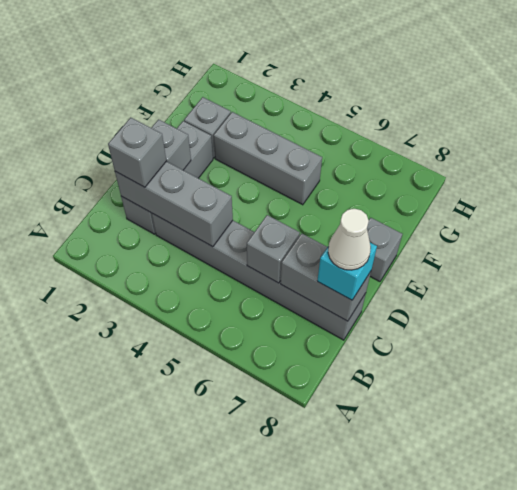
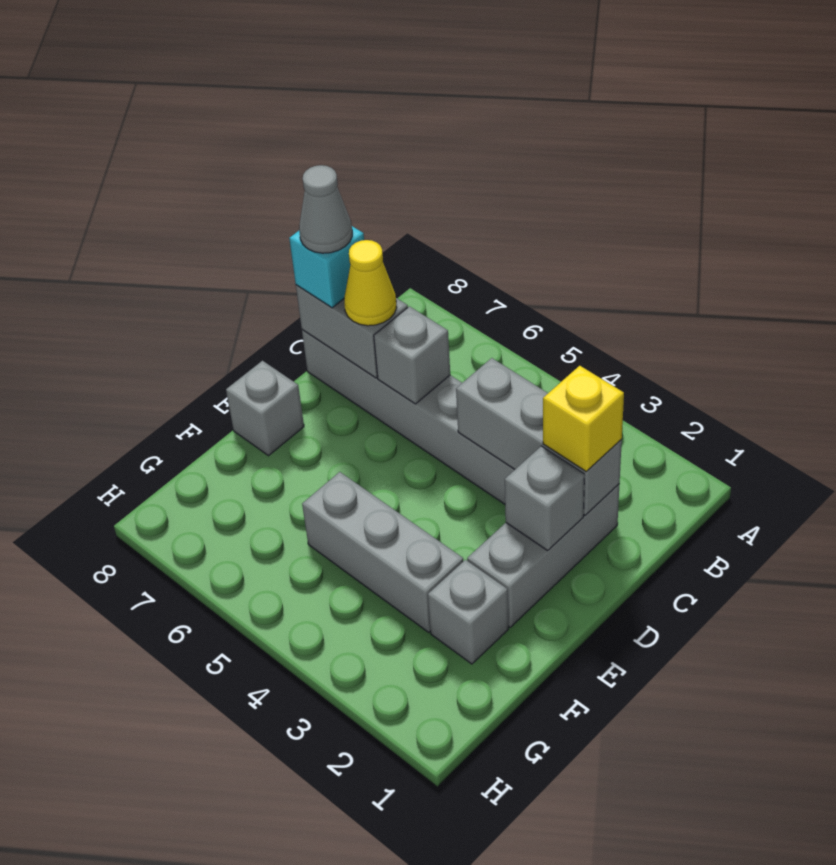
grey 1x1 brick [108,118,166,187] -> yellow 1x1 brick [543,366,624,472]
none -> yellow 1x1 cone [344,240,397,326]
white 1x1 cone [328,209,371,270] -> grey 1x1 cone [299,165,352,253]

